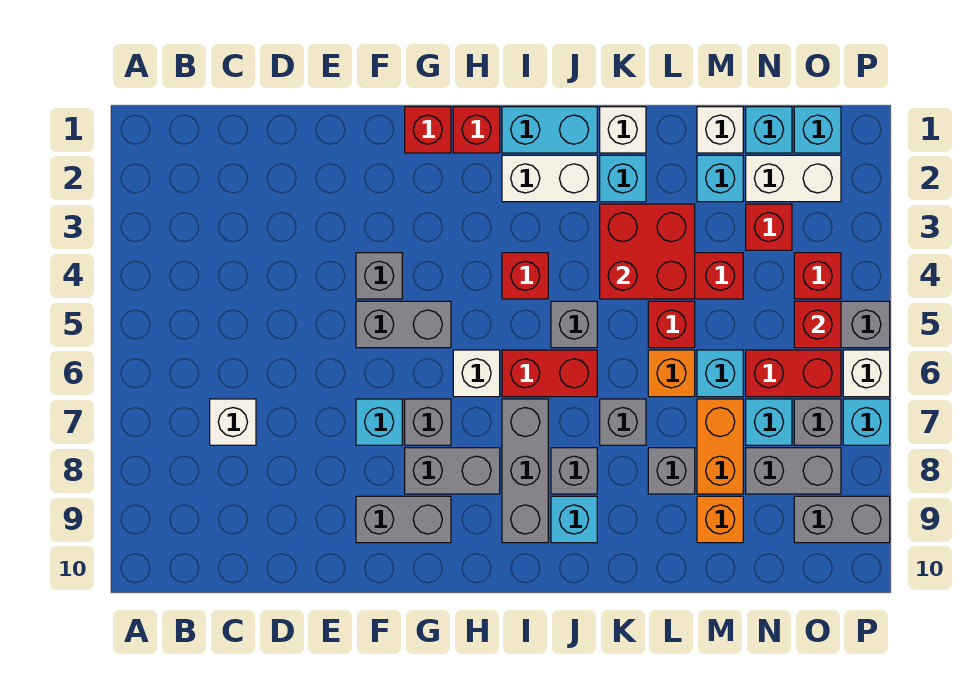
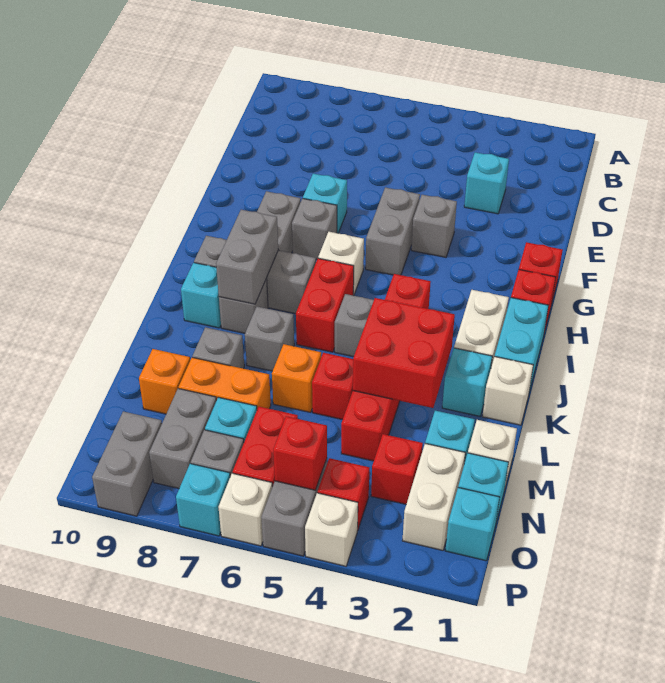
white 1x1 brick [210,399,256,445] -> white 1x1 brick moved to [305,493,358,566]
grey 1x2 brick [356,496,451,543] -> grey 1x2 brick moved to [216,210,278,304]
cyan 1x1 brick [697,350,743,397] -> cyan 1x1 brick moved to [464,152,509,214]

